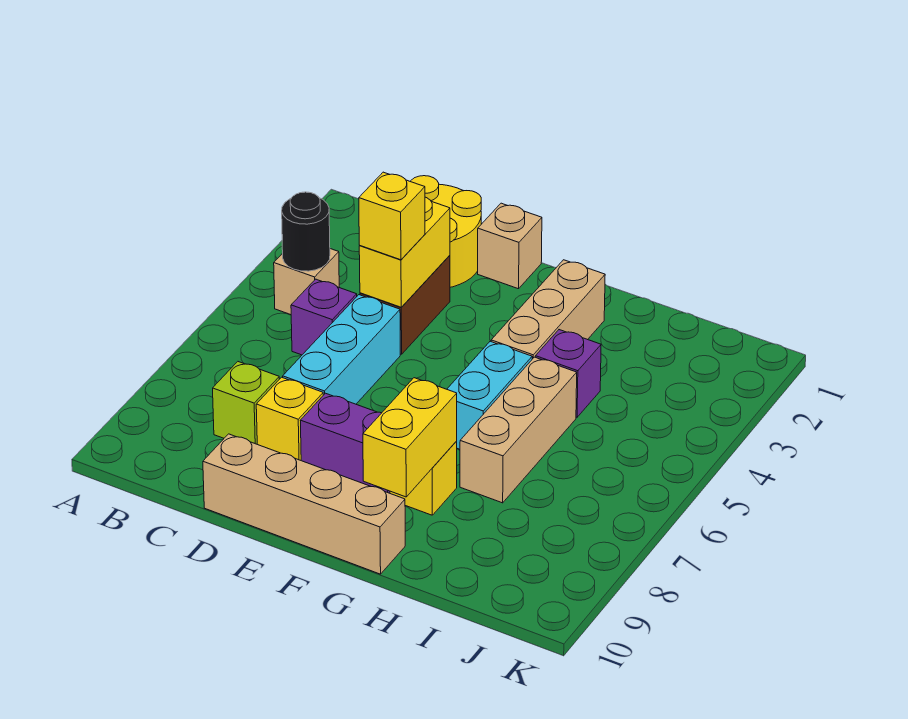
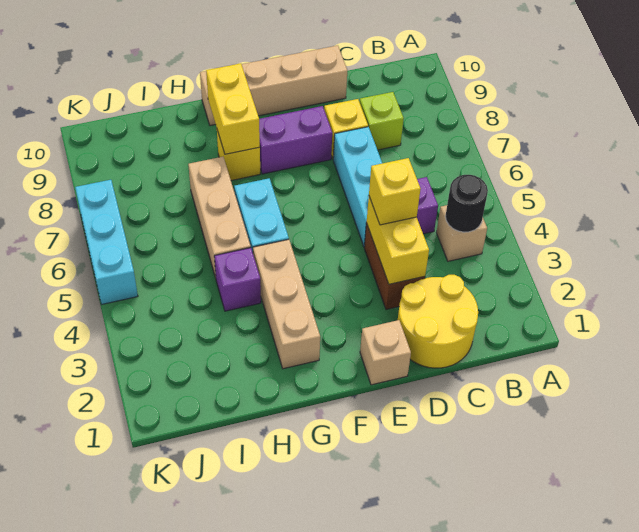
none -> cyan 1x3 brick [75,180,138,304]

